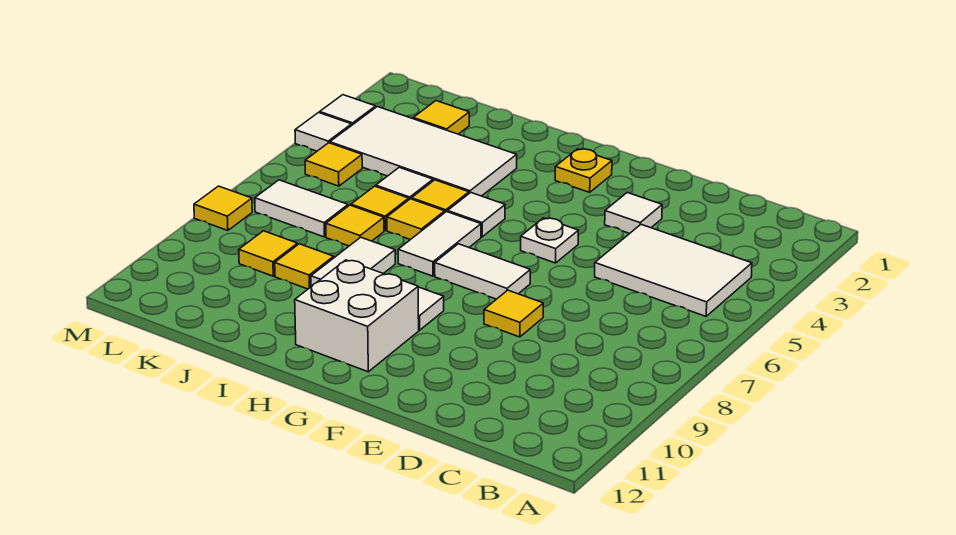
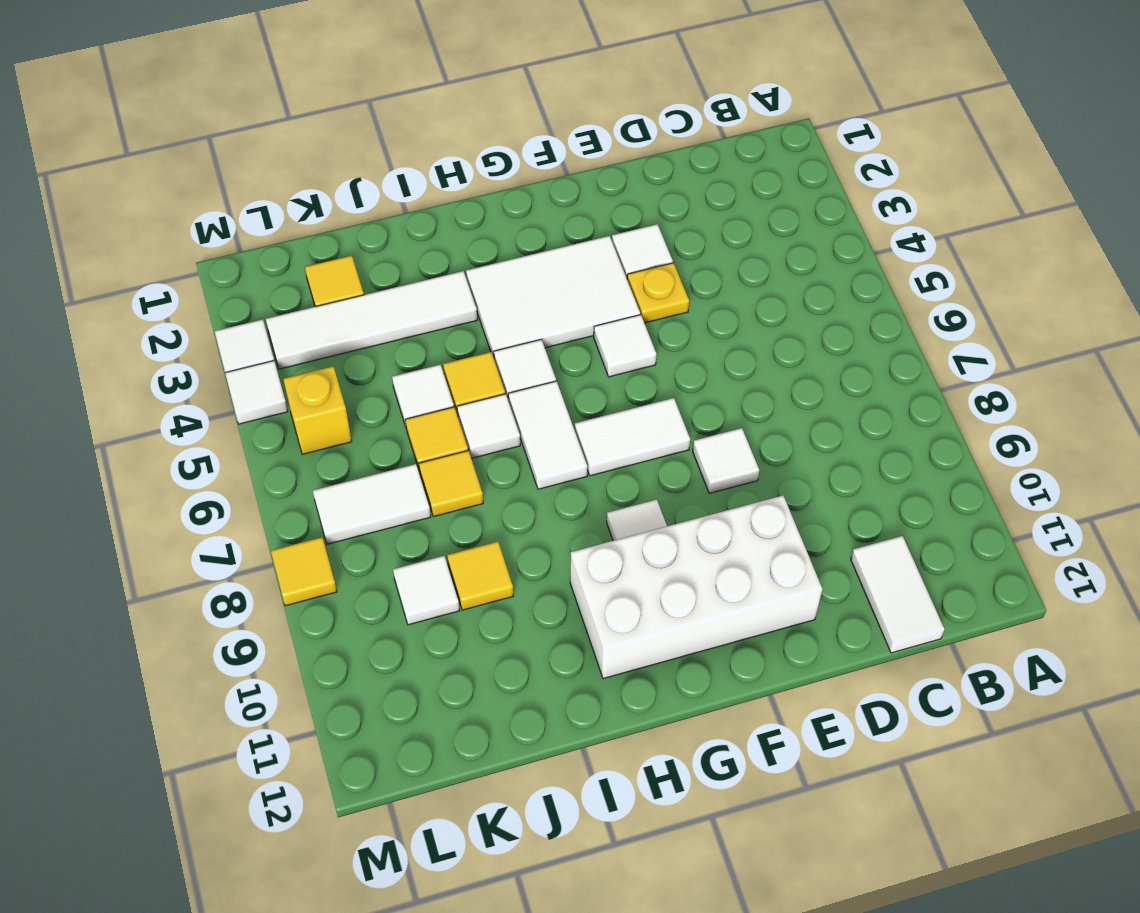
white 2x3 tile [595,225,752,316] -> white 2x3 tile moved to [466,236,640,358]
yellow 1x1 tile [484,290,543,337] -> white 1x1 tile [693,428,759,493]
white 1x1 plate [521,218,579,263] -> white 1x1 tile [594,315,656,377]
yellow 1x1 plate [555,149,612,192] -> yellow 1x1 plate moved to [627,263,689,323]
white 2x2 brick [295,260,419,372] -> white 2x4 brick [570,496,823,679]
white 2x4 tile [330,107,517,196] -> white 1x4 tile [266,271,477,369]
yellow 1x1 tile [387,199,445,240] -> white 1x1 tile [457,394,520,459]
white 1x2 tile [311,237,395,287] -> white 1x2 tile moved to [851,536,944,653]
yellow 1x1 tile [239,231,298,276] -> white 1x1 tile [393,556,460,625]
yellow 1x1 tile [305,143,362,186] -> yellow 1x1 brick [283,366,352,454]

